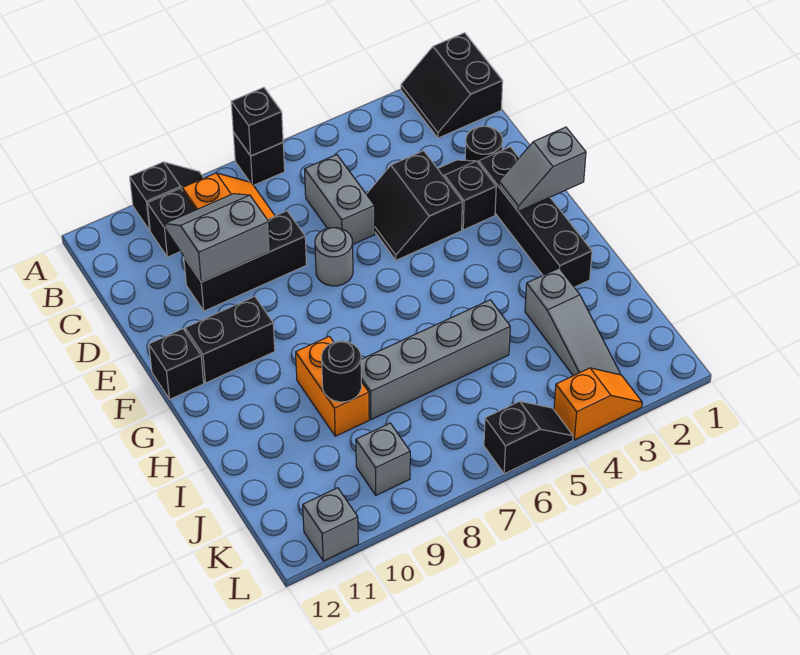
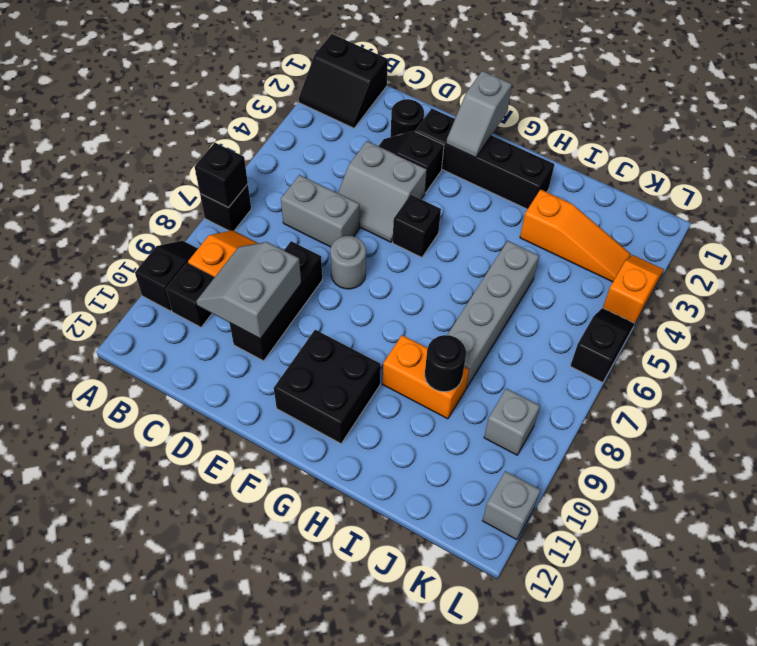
black 2x2 slope [366,151,462,260] -> grey 2x2 slope [338,141,427,242]
black 1x2 brick [185,296,275,383] -> black 2x2 brick [274,330,381,444]
black 1x1 brick [149,329,204,399] -> black 1x1 brick moved to [393,195,441,257]
grey 1x3 slope [525,268,620,376] -> orange 1x3 slope [520,189,631,282]

